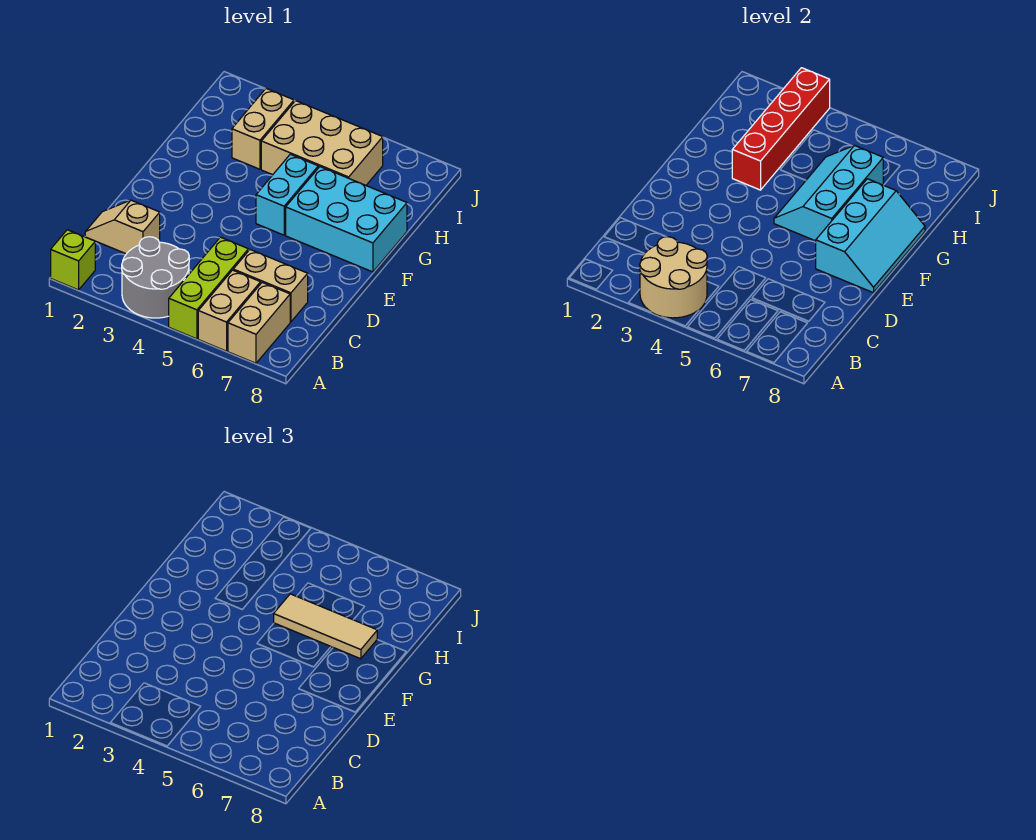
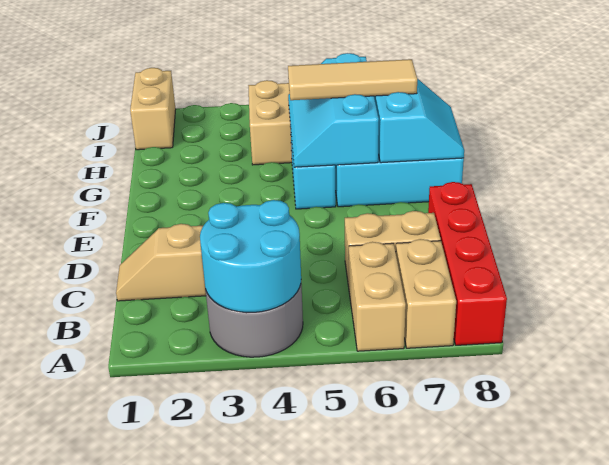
lime 1x1 brick [51,230,95,290] -> none
tan 2x2 round brick [640,237,707,318] -> cyan 2x2 round brick [200,200,301,313]
lime 1x3 brick [169,237,249,339] -> none
cyan 2x3 slope [816,179,925,293] -> cyan 2x2 slope [374,78,464,163]
red 1x4 brick [732,68,830,190] -> red 1x4 brick moved to [428,182,507,345]
tan 1x2 brick [232,89,294,169] -> tan 1x2 brick moved to [130,68,176,150]

